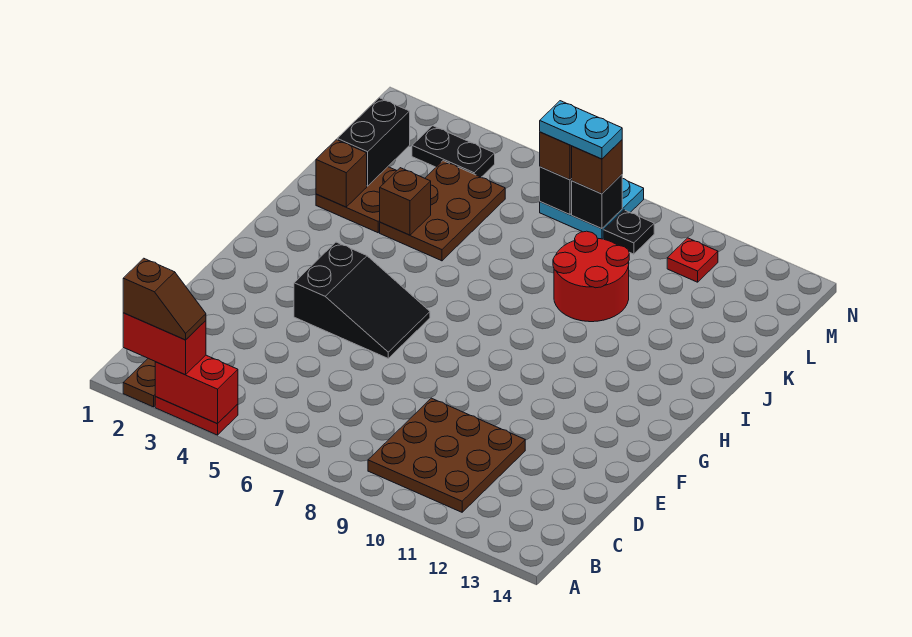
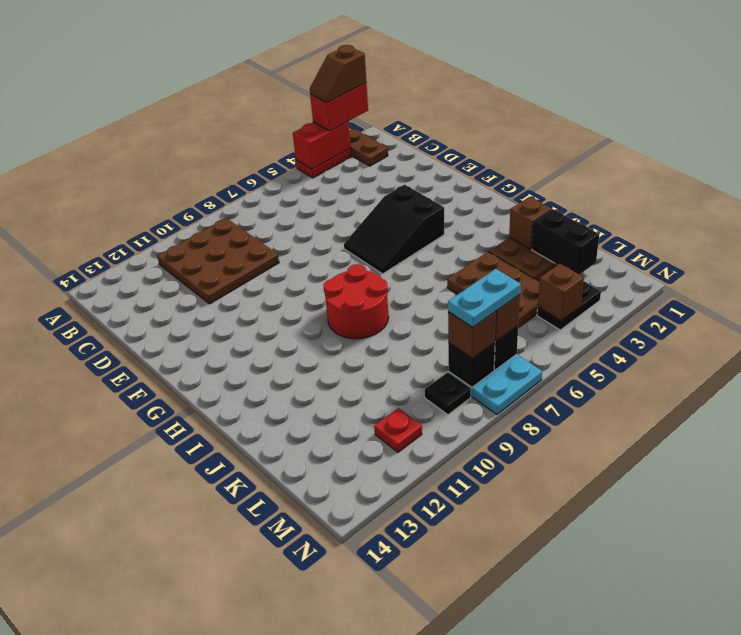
brown 1x1 brick [380,168,431,235] -> brown 1x1 brick moved to [538,264,584,321]
red 2x2 round brick [553,231,629,322] -> red 2x2 round brick moved to [323,264,389,339]

